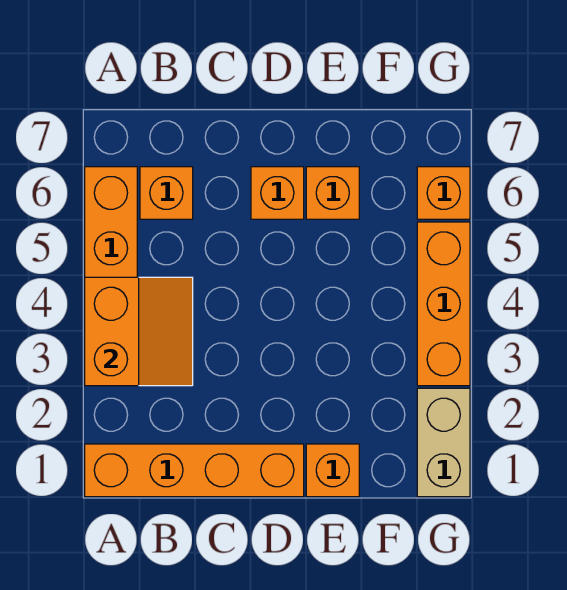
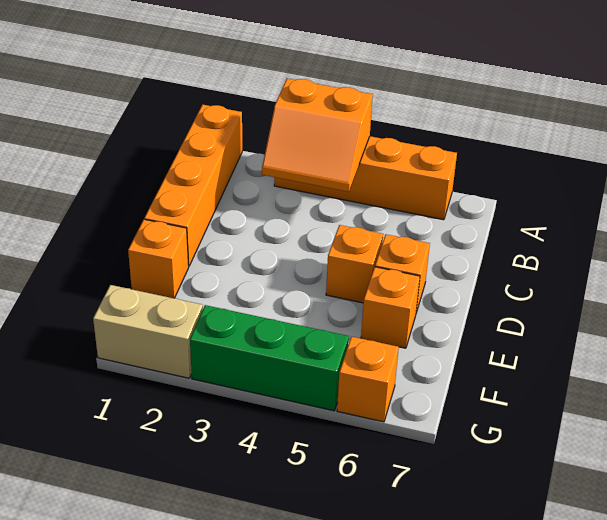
orange 1x1 brick [140,167,193,219] -> orange 1x1 brick moved to [326,225,383,303]
orange 1x3 brick [417,222,470,386] -> green 1x3 brick [190,305,349,411]

